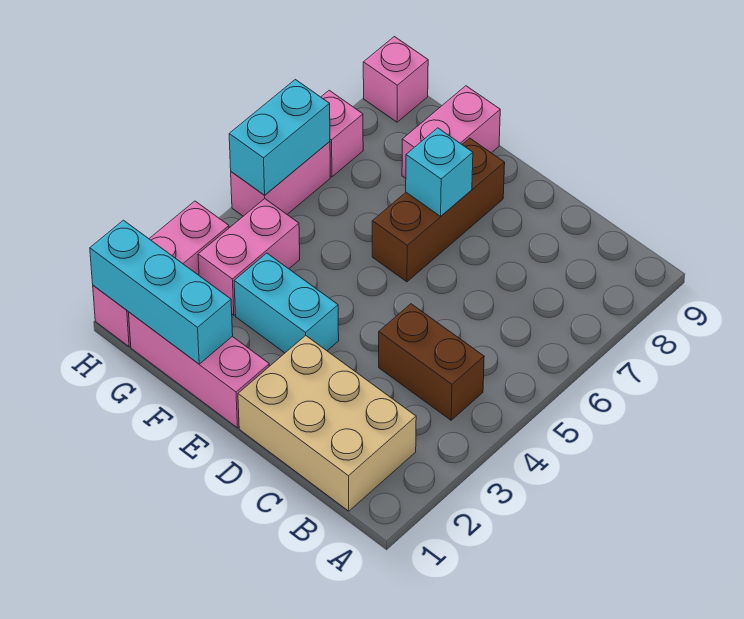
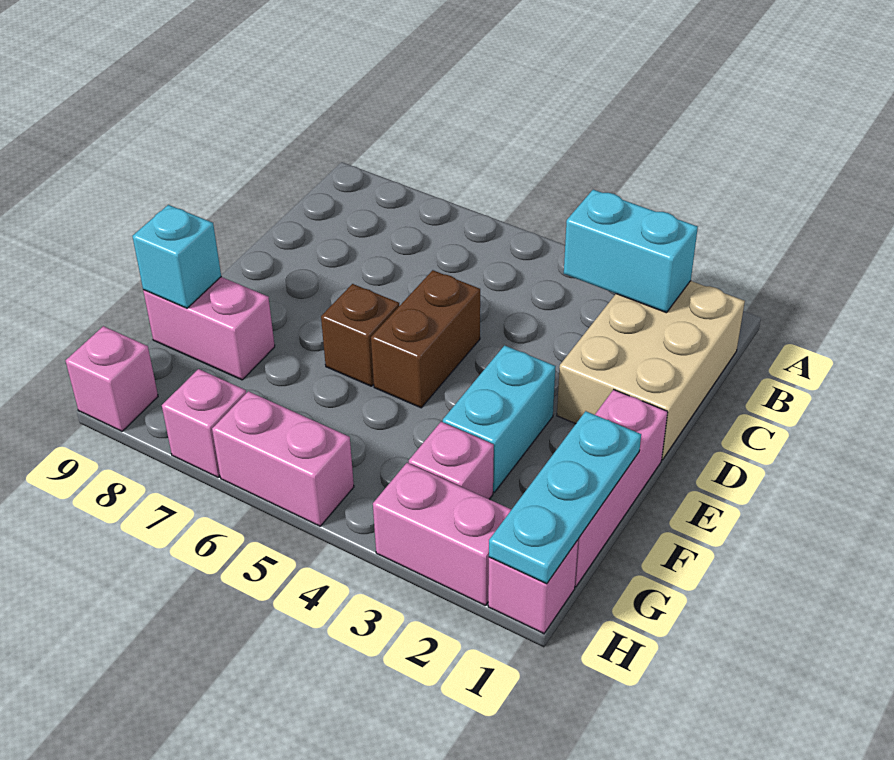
brown 1x2 brick [379,304,484,420] -> brown 1x2 brick moved to [371,270,480,408]
brown 1x3 brick [372,138,505,282] -> brown 1x1 brick [321,284,399,386]
cyan 1x1 brick [406,128,473,216] -> cyan 1x1 brick moved to [132,205,221,308]
cyan 1x3 brick [90,220,233,364] -> cyan 1x3 plate [489,411,641,584]
pink 1x2 brick [198,199,300,315] -> pink 1x1 brick [409,422,494,499]
cyan 1x2 brick [229,79,330,195] -> cyan 1x2 brick moved to [564,190,698,313]

